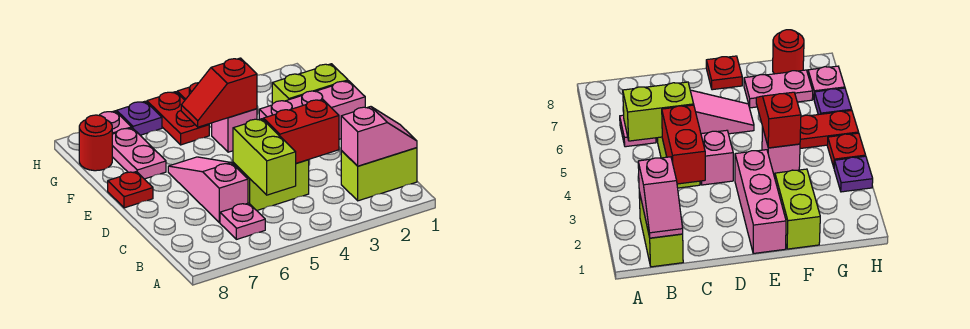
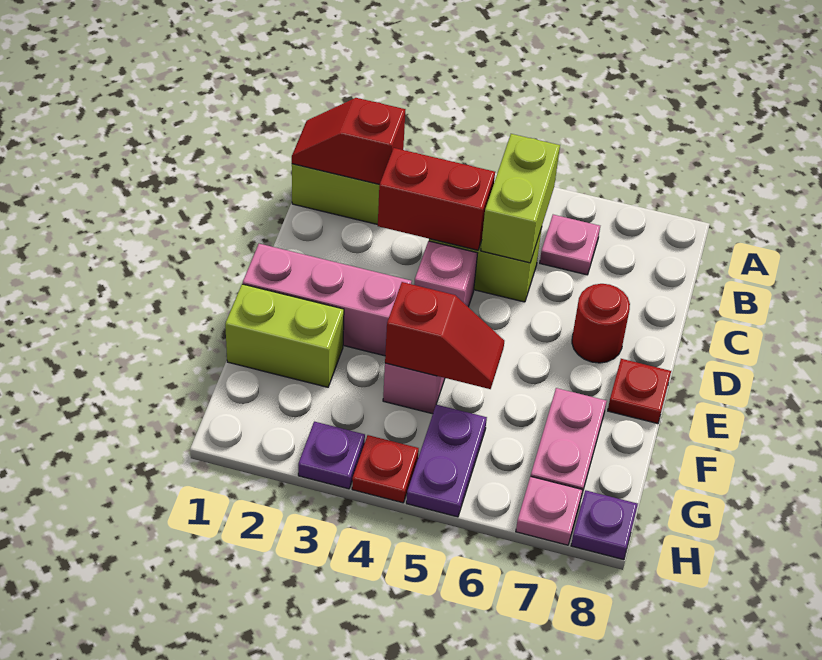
pink 1x2 slope [341,107,417,166] -> red 1x2 slope [292,98,405,184]
pink 1x3 slope [168,157,248,222] -> none
red 1x2 plate [147,92,209,145] -> purple 1x2 plate [406,405,487,517]
red 1x1 round brick [79,115,112,171] -> red 1x1 round brick moved to [572,284,630,363]
purple 1x1 plate [117,101,162,135] -> purple 1x1 plate moved to [571,490,638,560]

